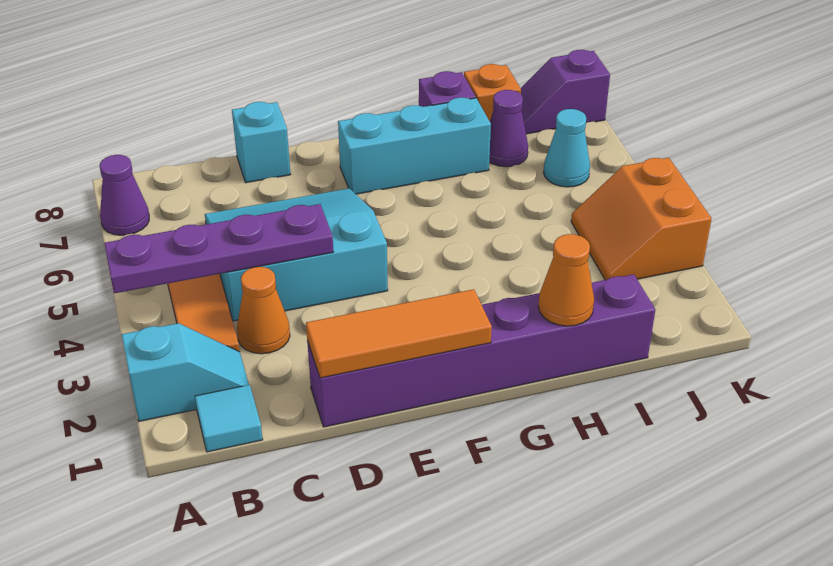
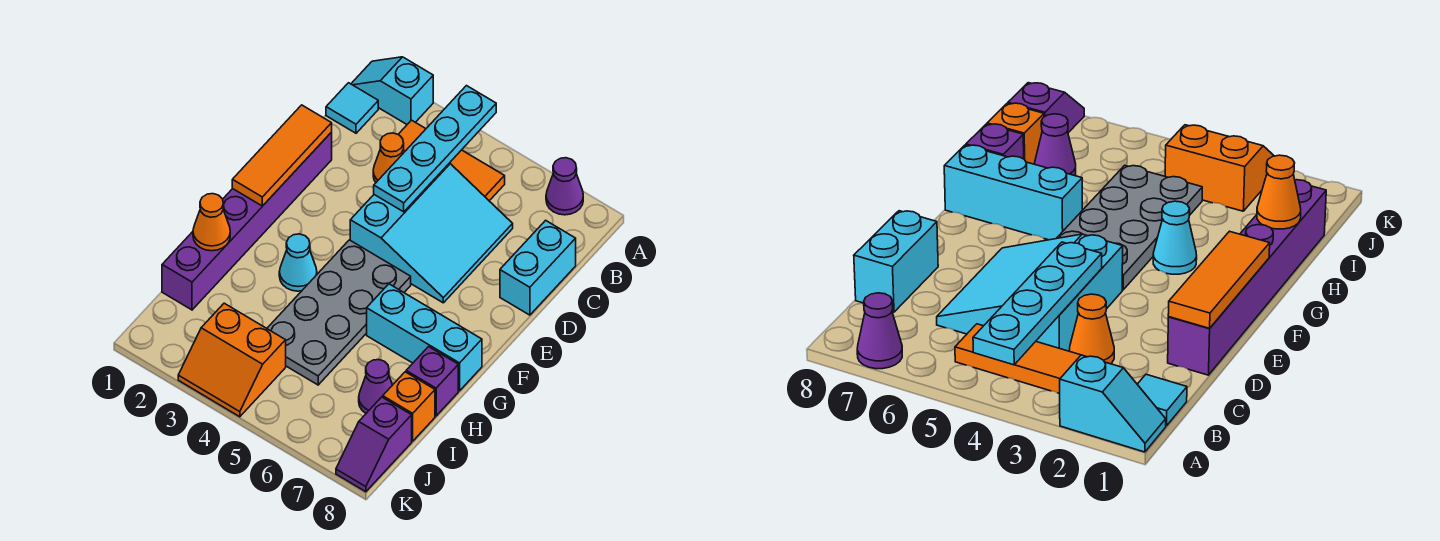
cyan 1x2 slope [122,323,249,421] -> cyan 1x2 slope turned to [351,57,433,124]
purple 1x4 plate [104,204,333,293] -> cyan 1x4 plate [374,86,496,212]
cyan 1x1 brick [232,102,291,183] -> cyan 1x2 brick [500,220,576,315]
none -> grey 2x4 plate [267,240,411,385]
cyan 1x3 brick [338,98,491,194] -> cyan 1x3 brick turned to [367,284,482,391]
orange 2x2 slope [571,158,712,280] -> orange 2x2 slope turned to [178,303,286,417]
cyan 1x1 cone [544,109,590,187] -> cyan 1x1 cone moved to [279,234,317,291]
purple 1x2 slope [521,50,610,134] -> purple 1x2 slope turned to [336,397,412,492]

